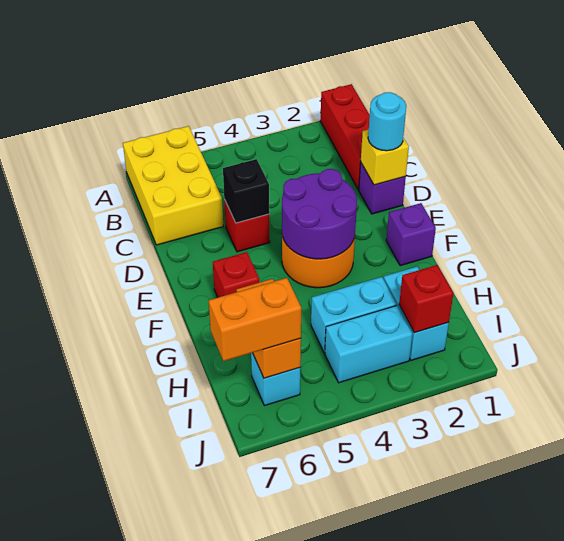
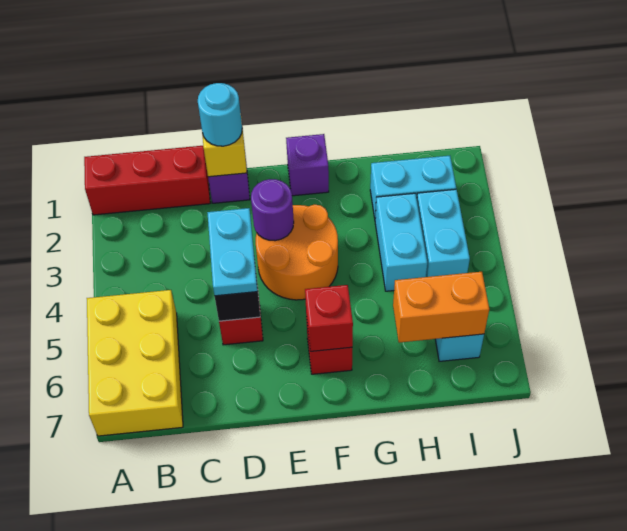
yellow 2x3 brick [123,126,223,245] -> yellow 2x3 brick turned to [87,290,183,436]
none -> cyan 1x2 plate [207,208,257,296]
purple 2x2 round brick [282,169,357,259] -> purple 1x1 round brick [251,179,294,241]
red 1x1 brick [399,265,453,333] -> red 1x1 brick moved to [305,285,353,351]
orange 1x2 brick [209,278,301,361] -> none

